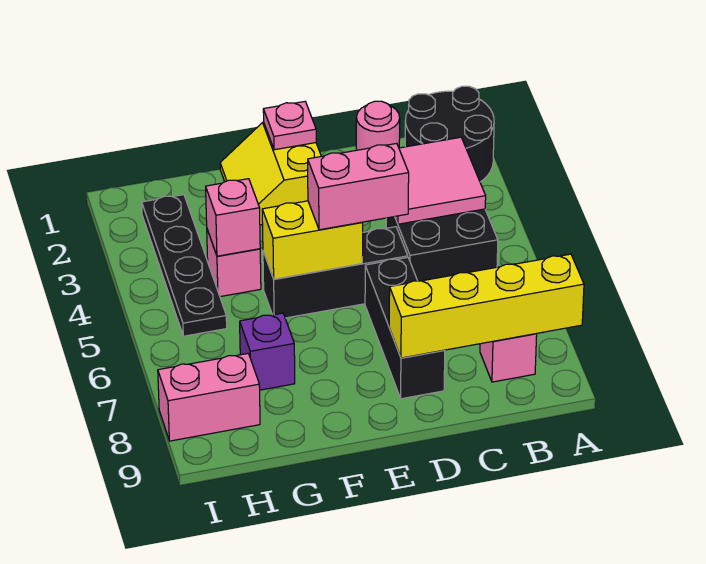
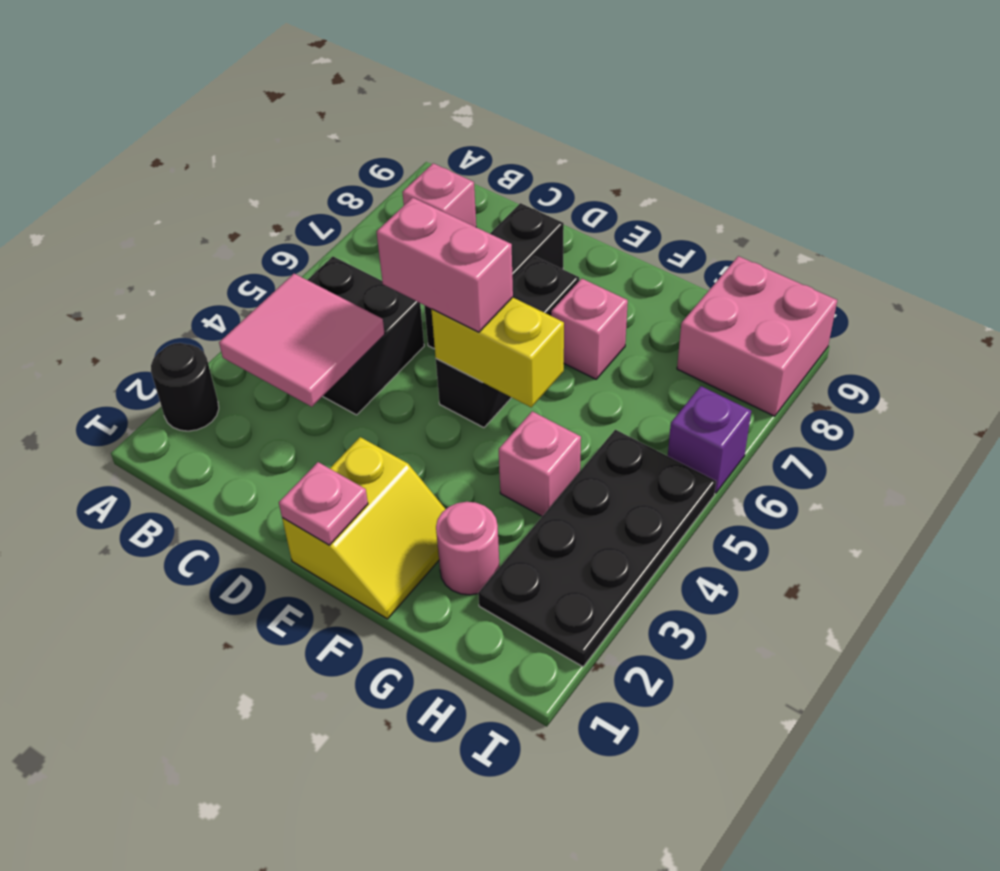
black 2x2 round brick [405,86,494,182] -> black 1x1 round brick [151,343,219,431]
yellow 1x4 brick [389,254,584,358] -> none
pink 1x1 round brick [356,101,400,150] -> pink 1x1 round brick moved to [436,502,500,595]
black 1x3 brick [263,227,408,318] -> black 1x3 brick turned to [436,256,579,428]
pink 1x1 brick [206,179,260,256] -> pink 1x1 brick moved to [551,279,628,379]
purple 1x1 brick [240,313,295,390] -> purple 1x1 brick moved to [668,386,751,493]
black 1x4 plate [142,195,227,336] -> black 2x4 plate [478,430,716,667]
pink 1x2 brick [158,354,260,441] -> pink 2x2 brick [677,256,837,416]

